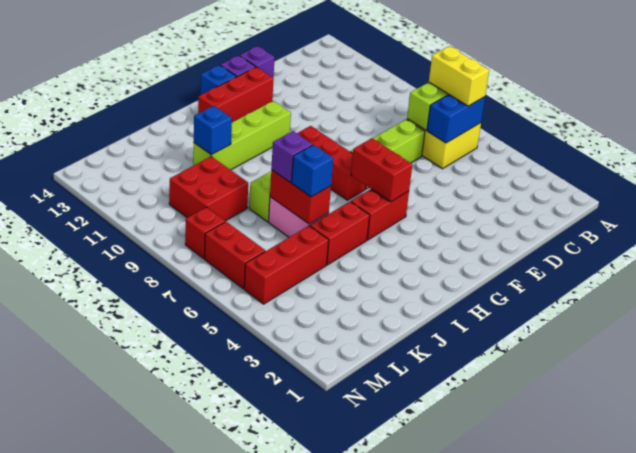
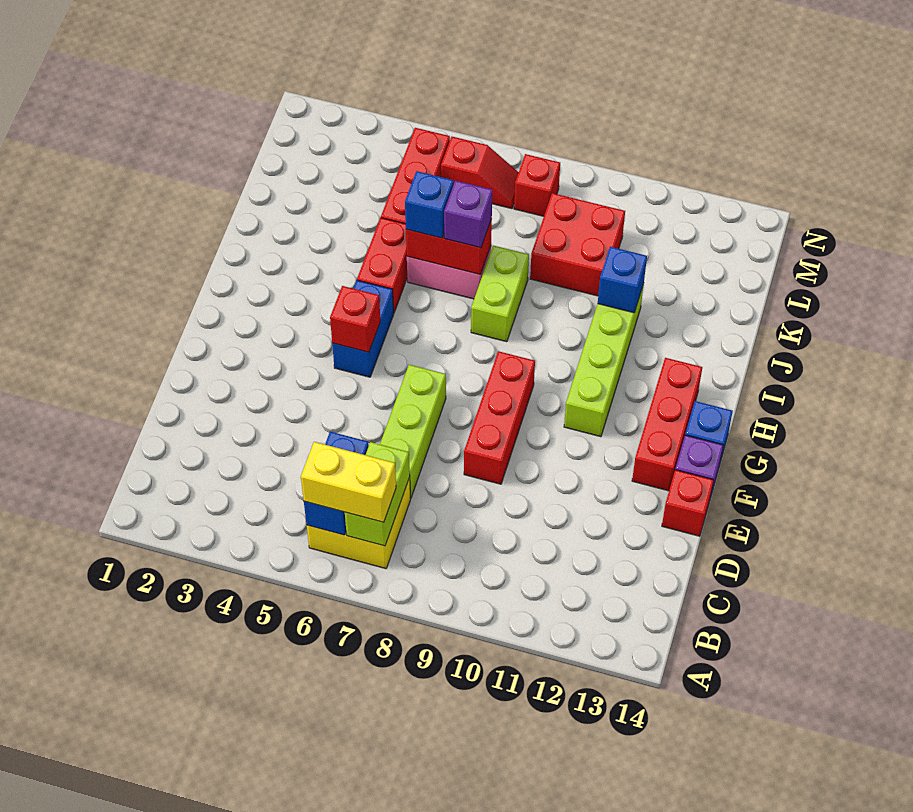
purple 1x1 brick [240,46,275,77] -> red 1x1 brick [662,470,714,536]
red 1x2 brick [351,189,409,240] -> blue 1x2 brick [332,280,394,377]
red 1x2 brick [351,138,412,202] -> red 1x1 brick [330,286,380,352]
red 1x3 brick [297,126,366,200] -> red 1x3 brick turned to [464,351,535,484]
red 1x2 brick [205,222,265,289] -> red 1x2 slope [441,137,519,209]

